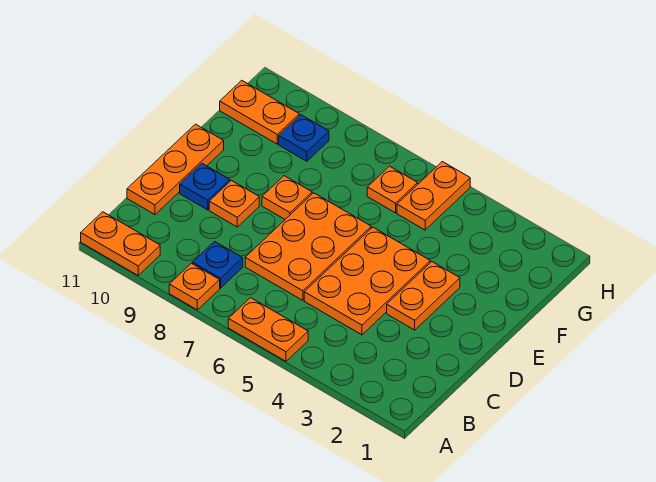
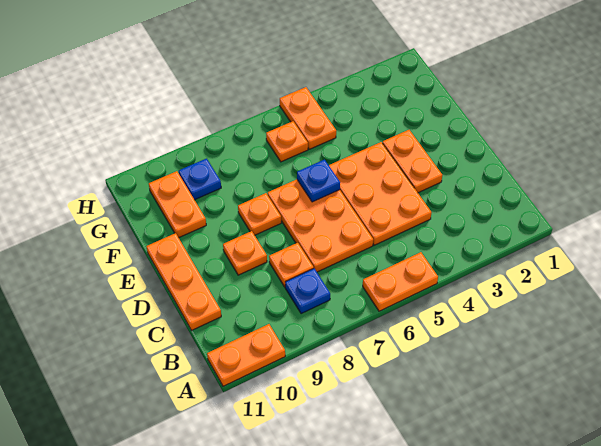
orange 1x1 plate [169,263,220,310] -> orange 1x1 plate moved to [269,243,314,287]
blue 1x1 plate [180,163,230,210] -> blue 1x1 plate moved to [297,160,340,202]
orange 1x2 plate [220,80,299,144] -> orange 1x2 plate turned to [149,171,206,238]

